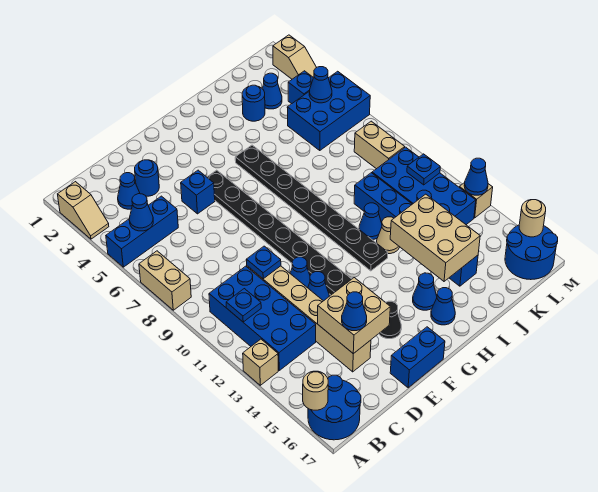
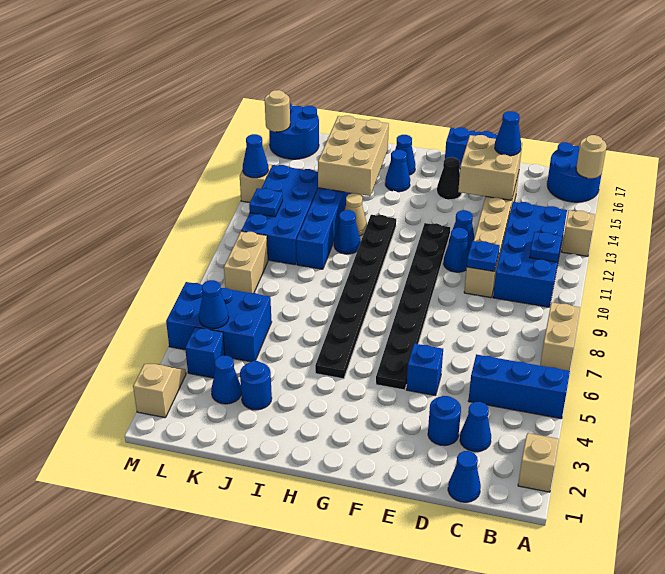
blue 1x1 cone [129,194,153,231] -> blue 1x1 cone moved to [448,451,481,502]

